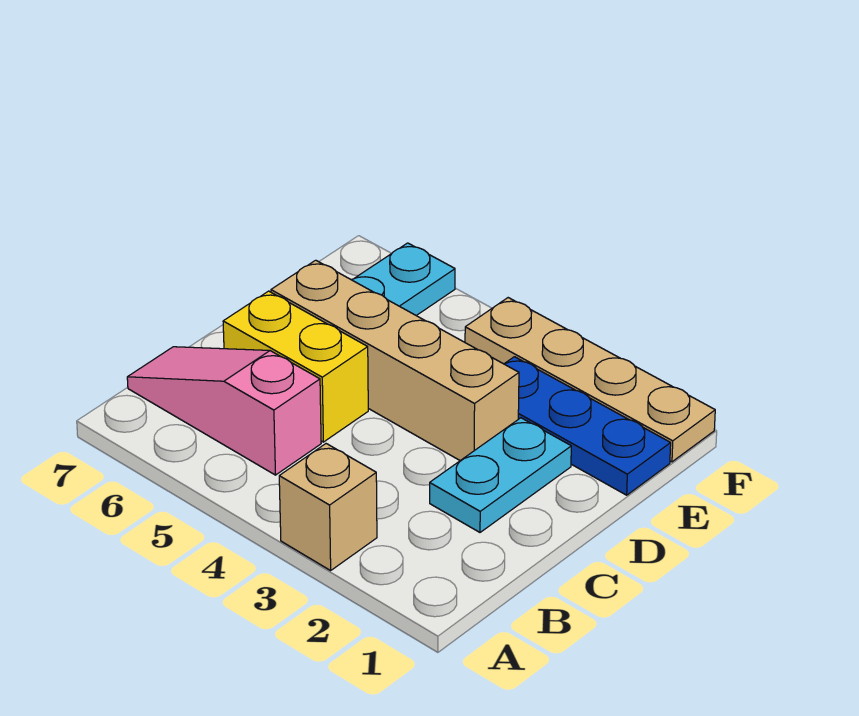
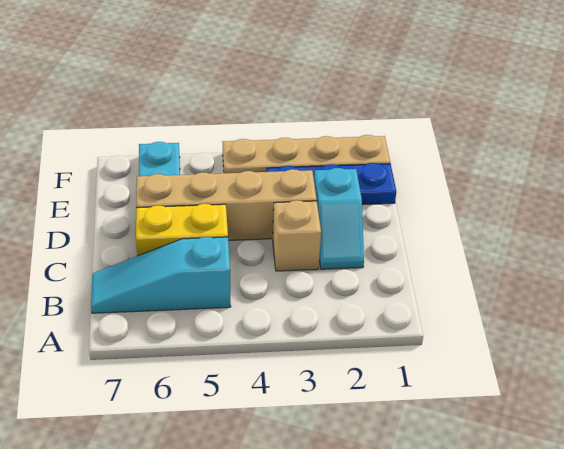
tan 1x1 brick [279,444,377,570] -> tan 1x1 brick moved to [273,200,321,271]
pink 1x3 slope [127,347,321,475] -> cyan 1x3 slope [91,237,231,313]
cyan 1x2 plate [430,418,571,532] -> cyan 1x2 slope [314,168,364,269]

